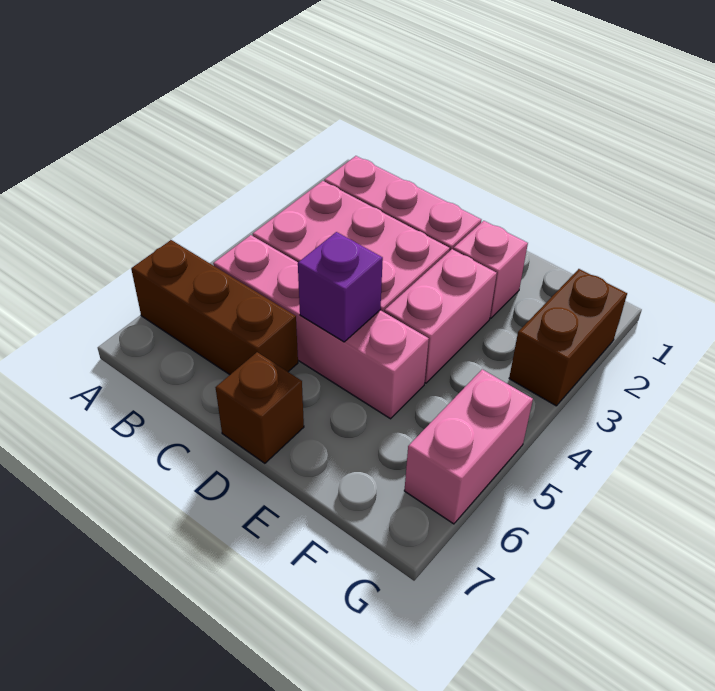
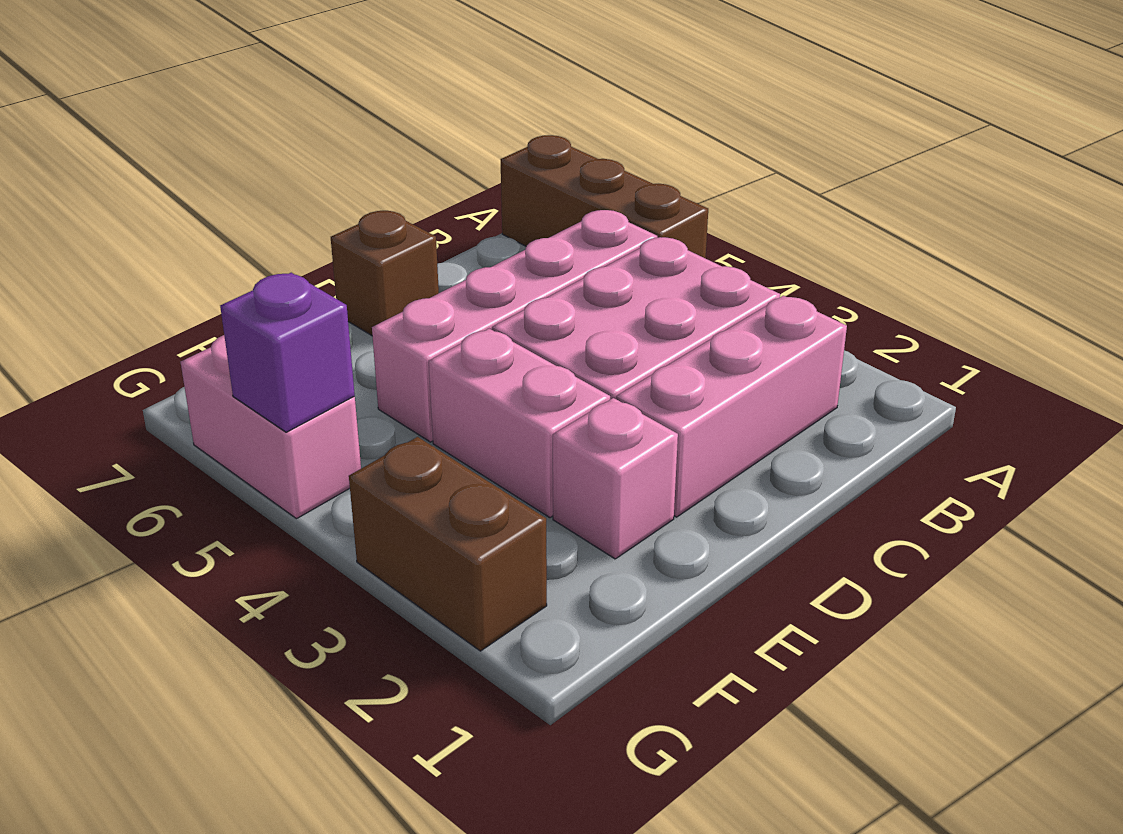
brown 1x3 brick [131,240,298,375] -> brown 1x3 brick turned to [500,135,708,258]
purple 1x1 brick [298,232,383,342] -> purple 1x1 brick moved to [220,273,355,432]

